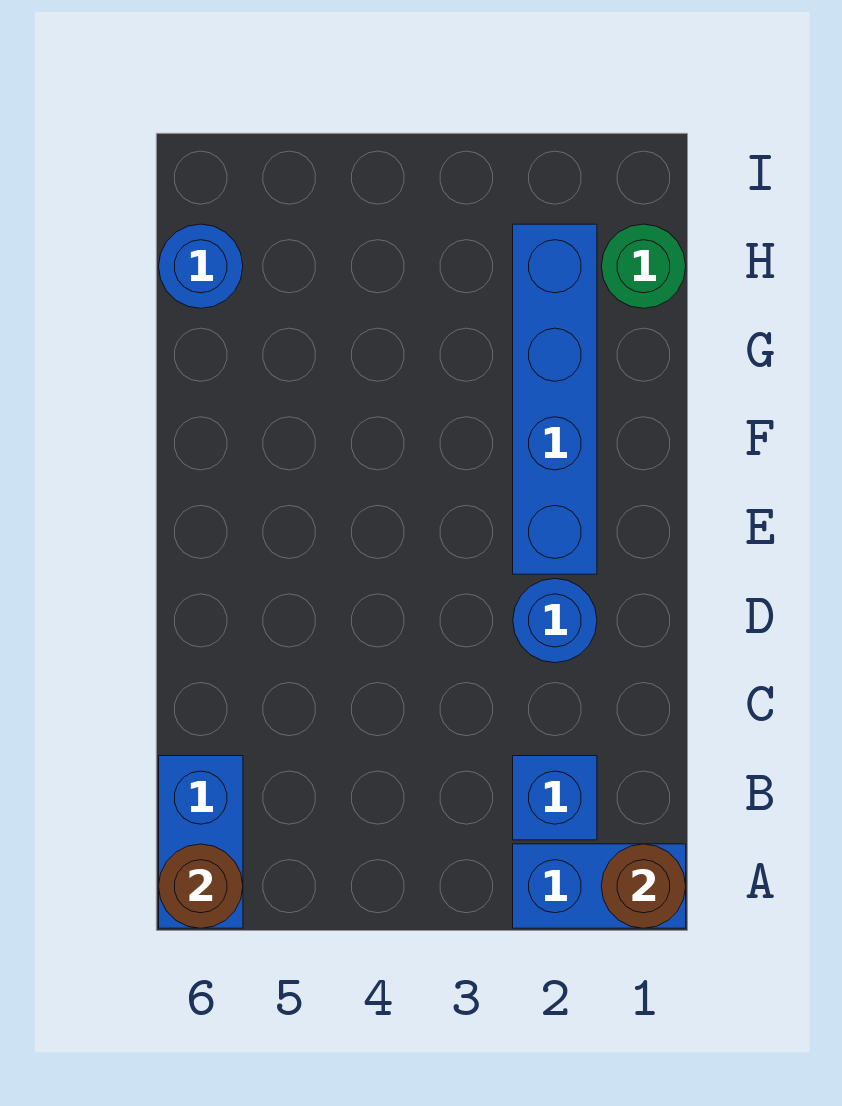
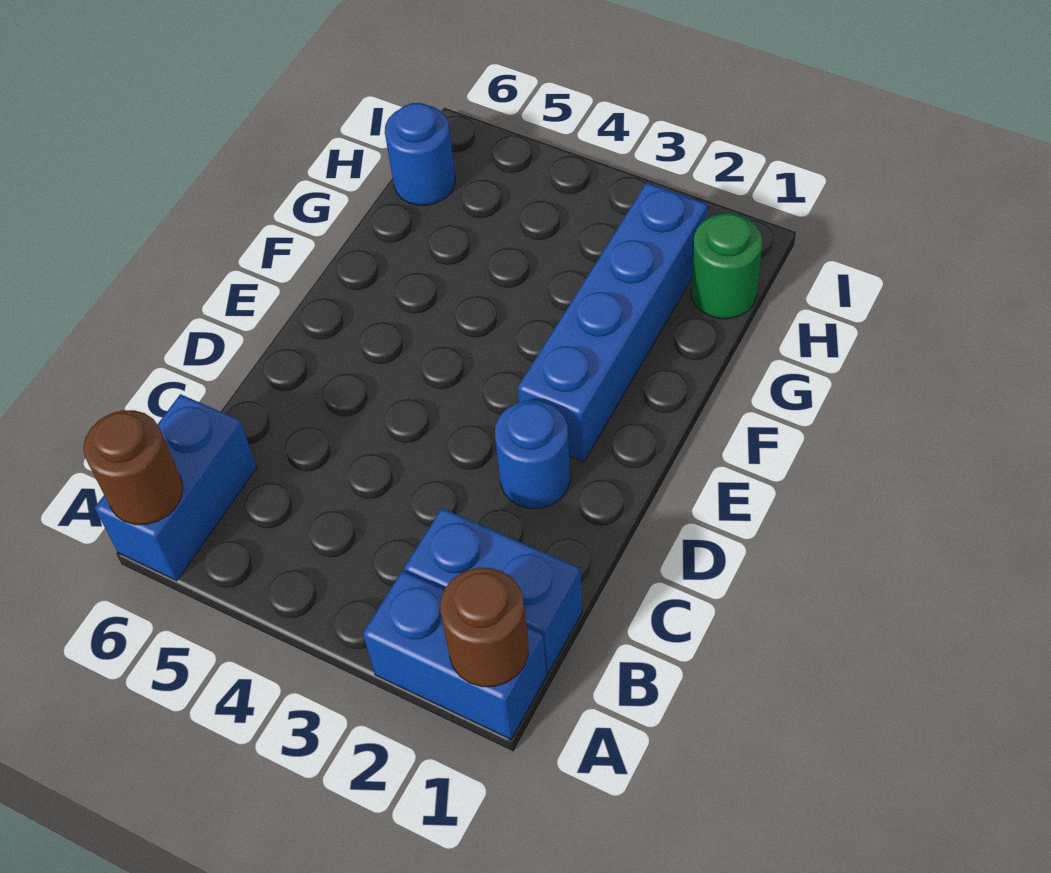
blue 1x1 brick [513,756,597,840] -> blue 1x2 brick [404,508,582,673]

